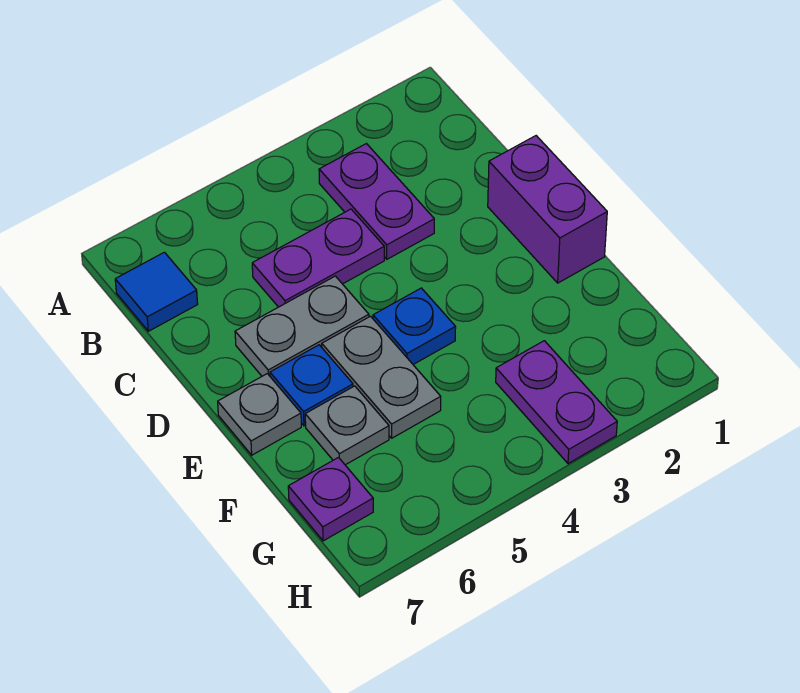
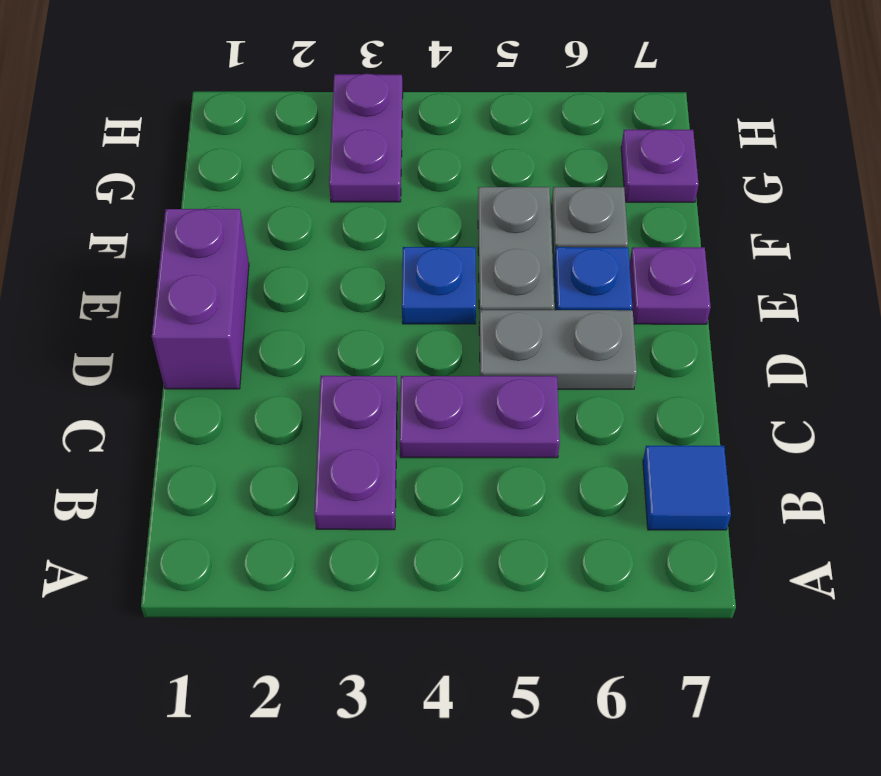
grey 1x1 plate [218,374,301,455] -> purple 1x1 plate [630,247,711,324]

